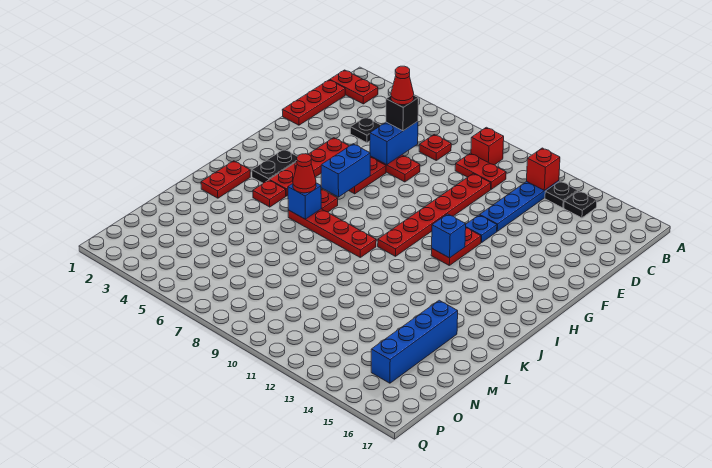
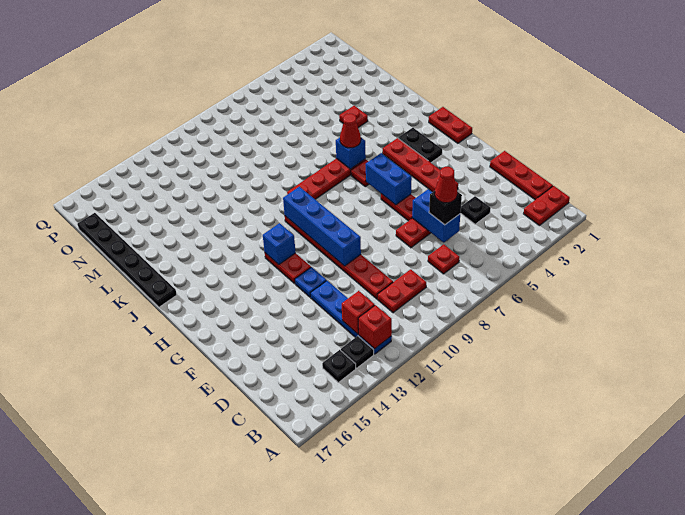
red 1x1 brick [471,127,504,165] -> red 1x1 brick moved to [342,291,375,334]
red 1x2 plate [201,161,250,198] -> red 1x2 plate moved to [429,107,472,143]
red 1x1 plate [253,180,286,207] -> red 1x1 plate moved to [339,106,368,128]
none -> black 1x6 plate [77,213,177,307]
blue 1x4 brick [371,300,458,383] -> blue 1x4 brick moved to [283,187,361,266]

